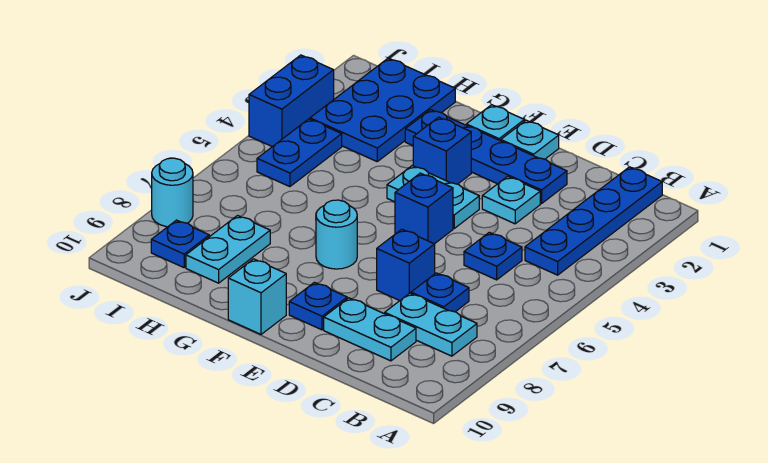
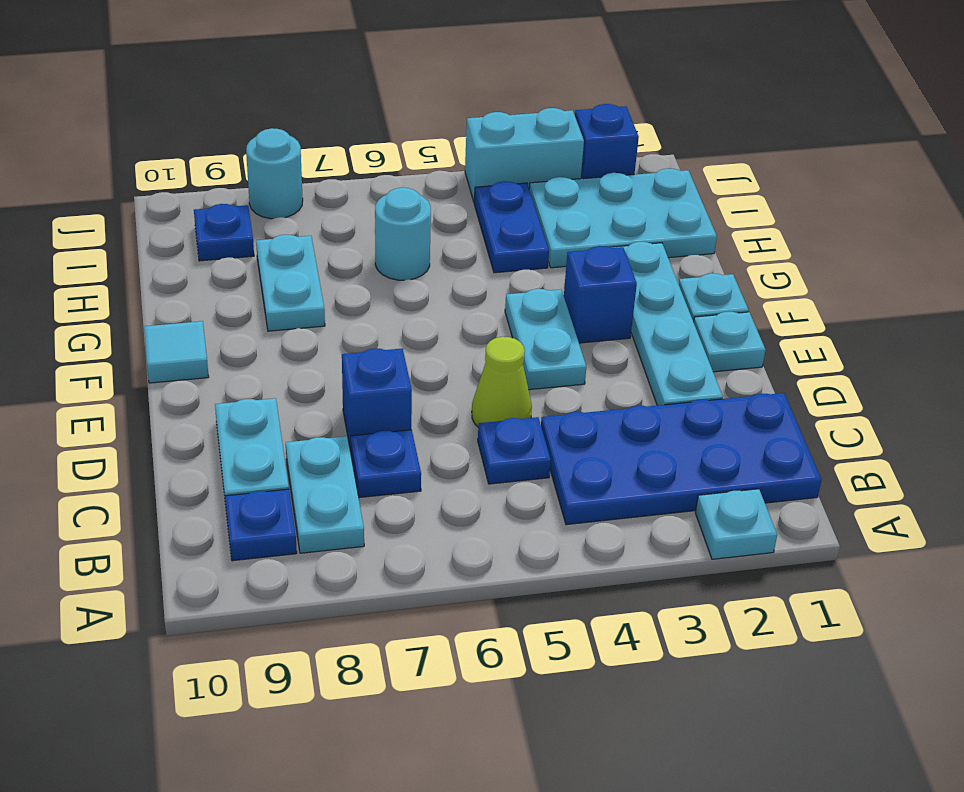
blue 1x4 plate [525,167,662,275] -> blue 2x4 plate [541,393,821,525]
blue 1x4 plate [405,110,567,204] -> cyan 1x4 plate [610,242,723,405]
cyan 1x1 plate [482,176,540,224] -> cyan 1x1 plate moved to [695,489,777,559]
none -> lime 1x1 cone [472,337,532,427]
blue 1x1 brick [395,173,453,244] -> blue 1x1 brick moved to [575,104,639,179]
blue 1x1 plate [289,282,347,330] -> blue 1x1 plate moved to [225,489,297,561]
cyan 1x1 round brick [316,200,357,269] -> cyan 1x1 round brick moved to [375,188,431,280]
cyan 1x1 brick [228,259,286,334] -> cyan 1x1 tile [144,321,209,383]
blue 2x3 plate [310,58,455,161] -> cyan 2x3 plate [529,168,717,268]
cyan 1x2 plate [186,216,270,283] -> cyan 1x2 plate turned to [256,235,325,331]
blue 1x2 plate [257,119,342,187] -> blue 1x2 plate turned to [474,181,549,273]
blue 1x2 brick [249,55,334,147] -> cyan 1x2 brick [465,108,584,202]

